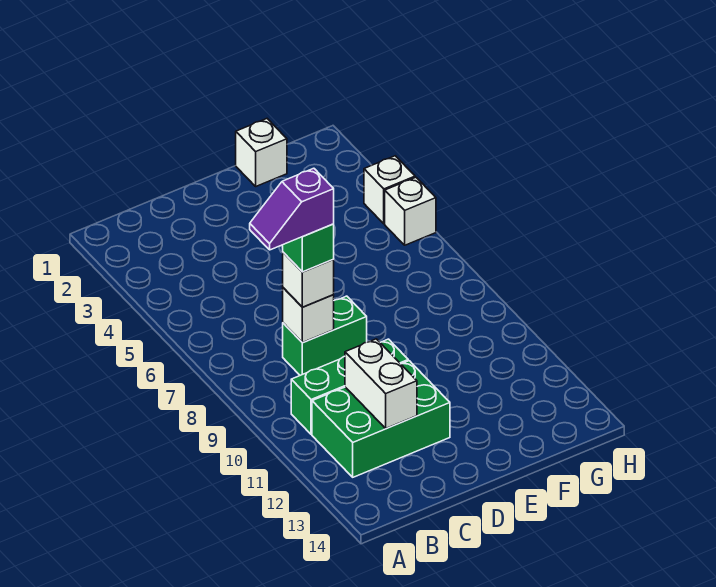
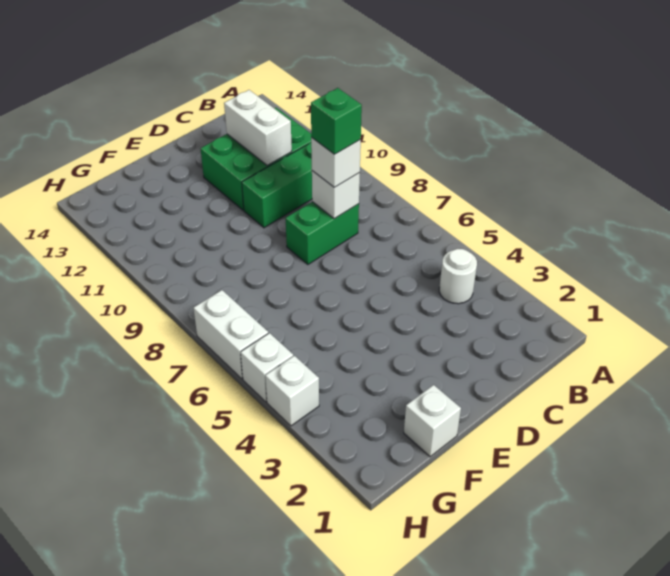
none -> white 1x1 round brick [439,249,477,304]
purple 1x2 slope [250,168,334,250] -> none
none -> white 1x2 brick [193,290,268,379]

